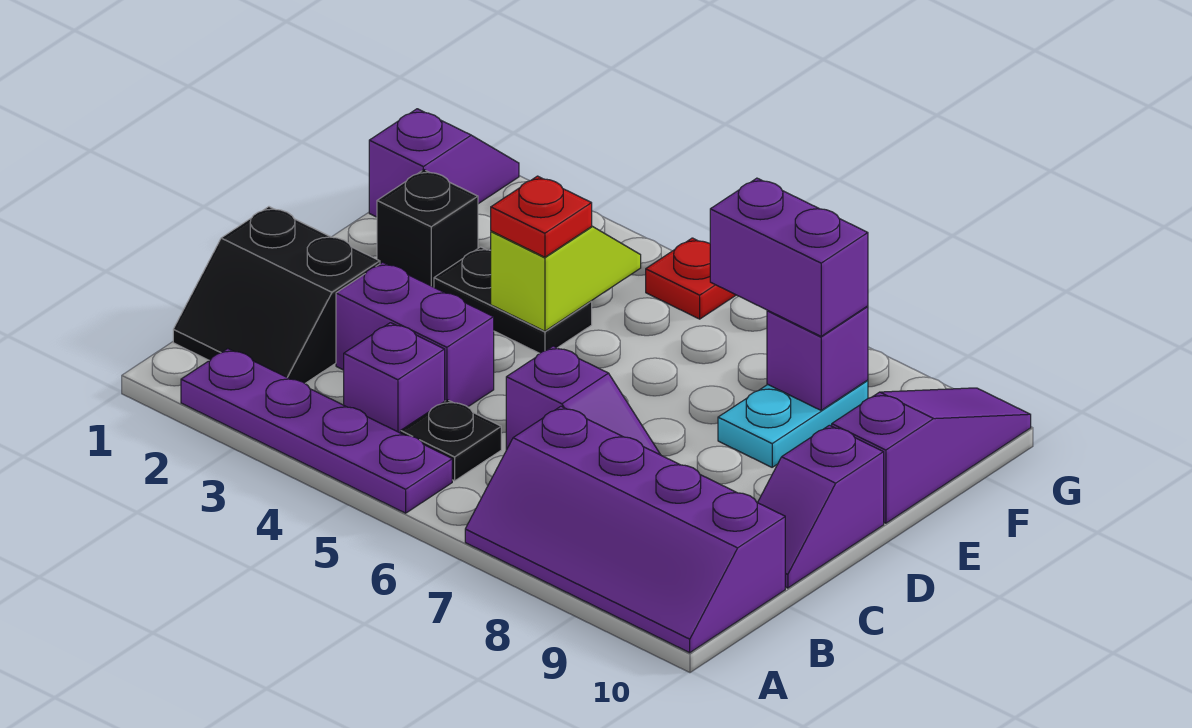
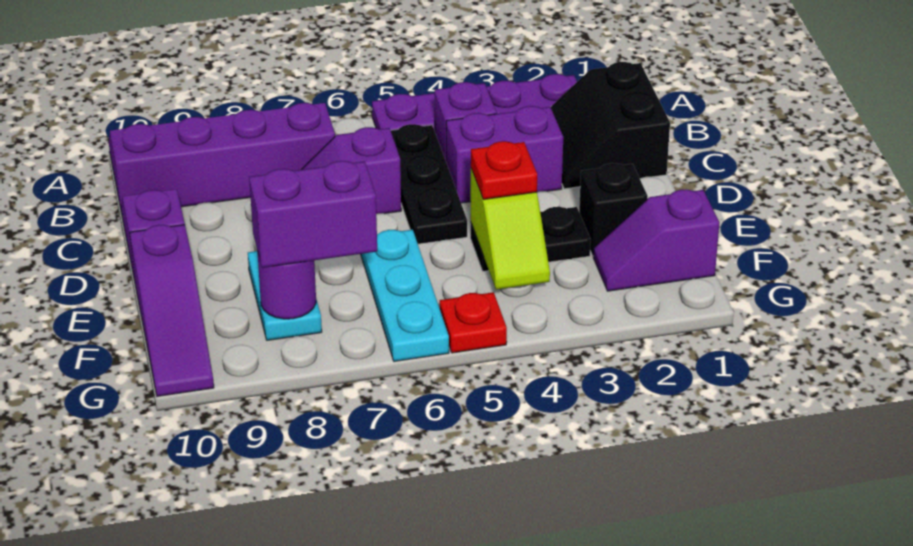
black 2x2 slope [173,207,380,383] -> black 2x2 slope turned to [551,62,670,189]
black 1x1 plate [401,400,501,481] -> black 1x3 plate [391,124,467,244]
none -> cyan 1x3 plate [361,230,449,361]
purple 1x2 slope [369,109,519,217] -> purple 1x2 slope turned to [593,189,719,291]
purple 1x1 brick [767,306,868,410] -> purple 1x1 round brick [257,251,316,319]

